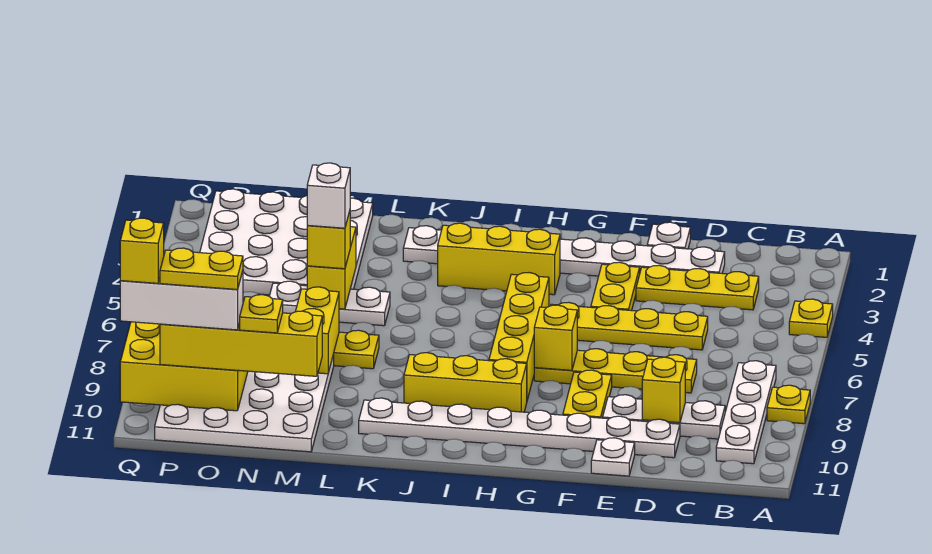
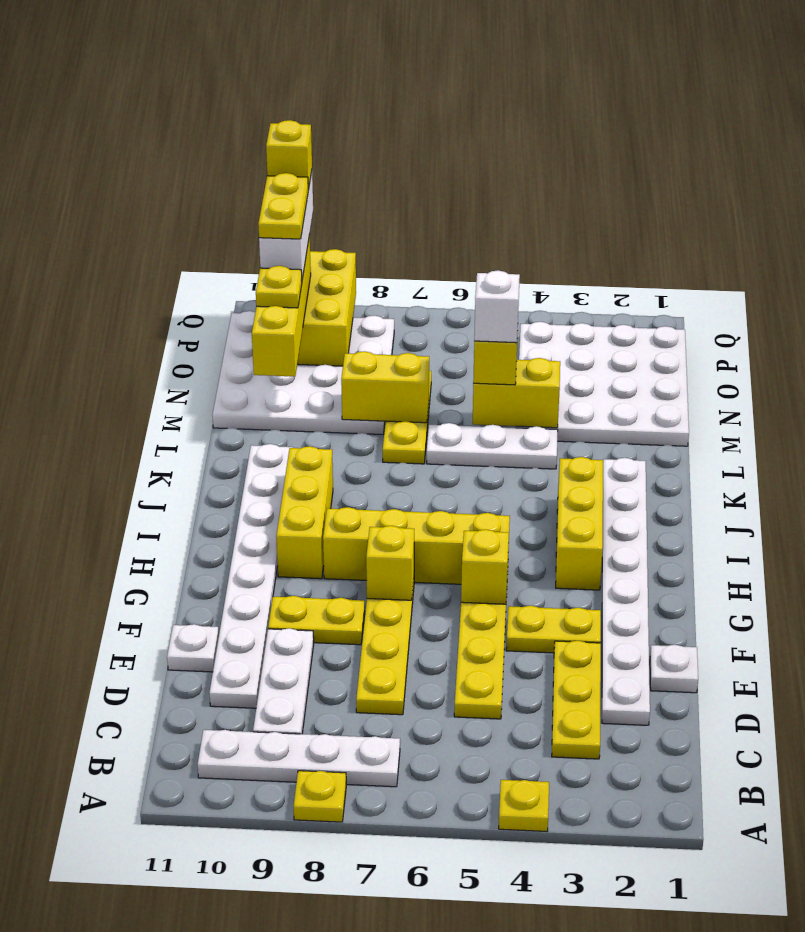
yellow 1x1 brick [642,357,685,423] -> yellow 1x1 brick moved to [461,530,509,604]
white 1x3 plate [269,281,390,326] -> white 1x3 plate turned to [427,423,558,469]

